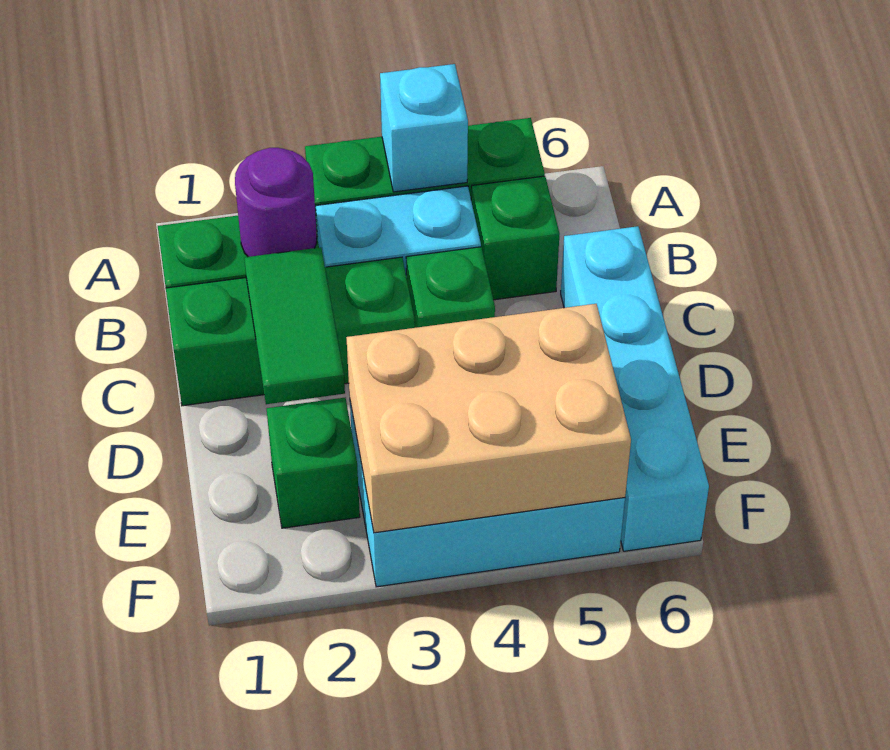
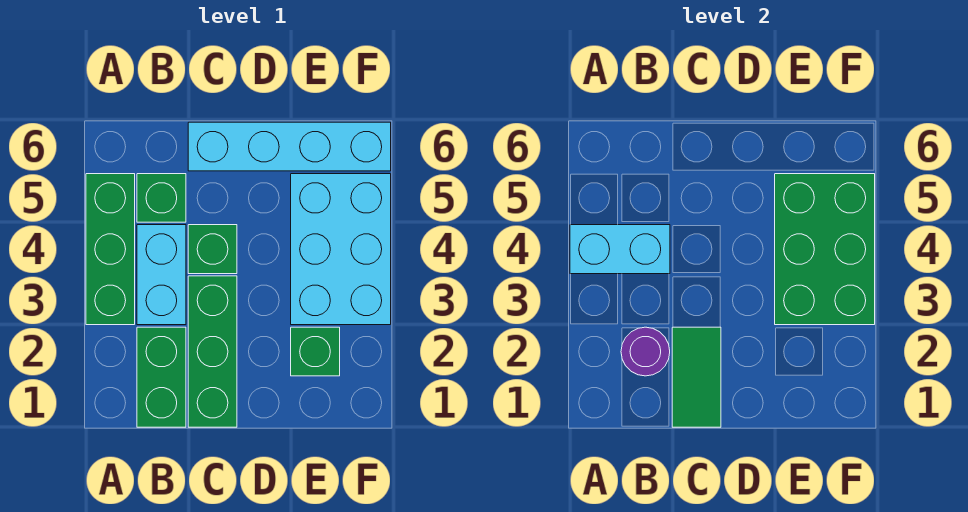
cyan 1x1 brick [380,64,468,192] -> cyan 1x2 brick [570,225,670,274]
green 1x2 tile [244,247,345,404] -> green 1x2 tile turned to [672,327,721,427]
tan 2x3 brick [346,304,631,533] -> green 2x3 brick [775,174,875,325]

